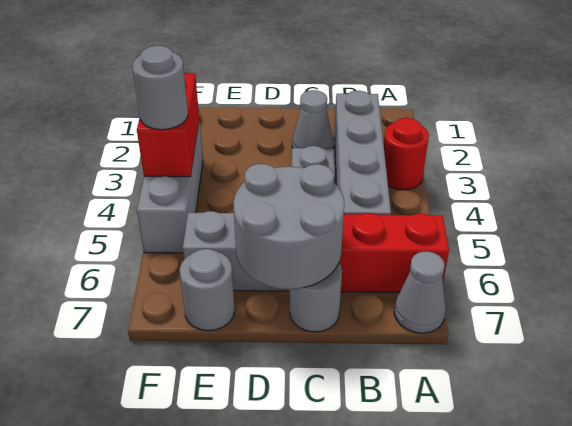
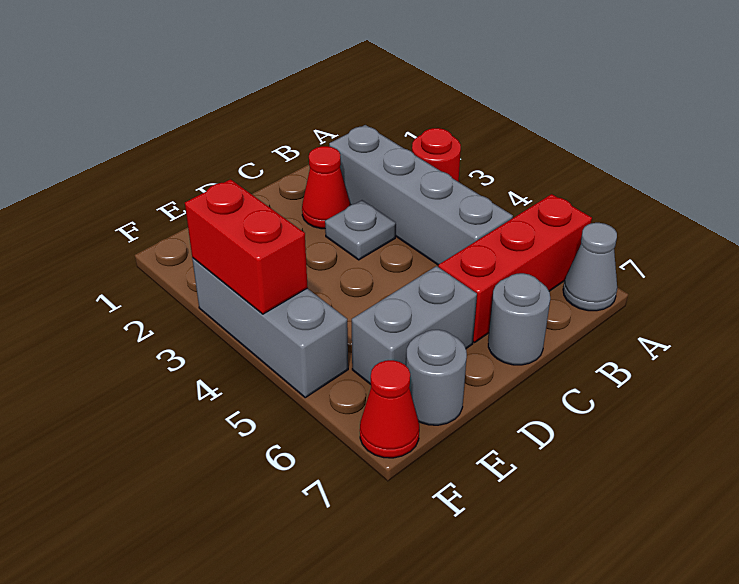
grey 1x1 cone [292,90,333,148] -> red 1x1 cone [302,146,350,229]
grey 2x2 round brick [233,164,344,289] -> none
grey 1x1 round brick [133,46,188,130] -> none
none -> red 1x1 cone [360,360,419,458]

